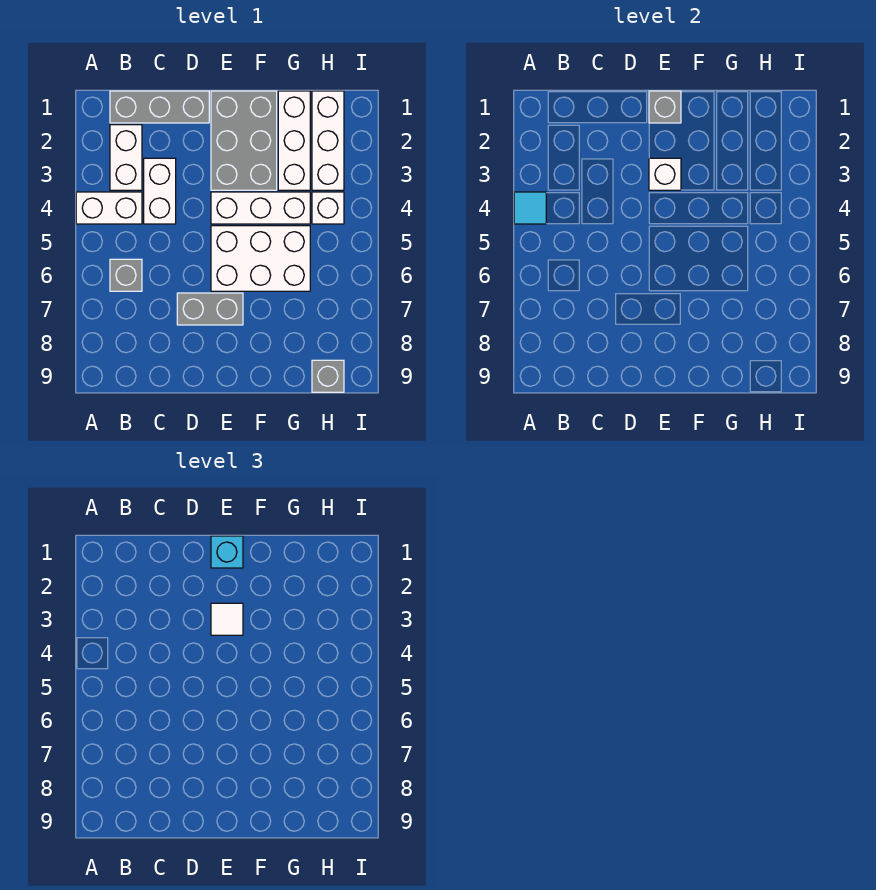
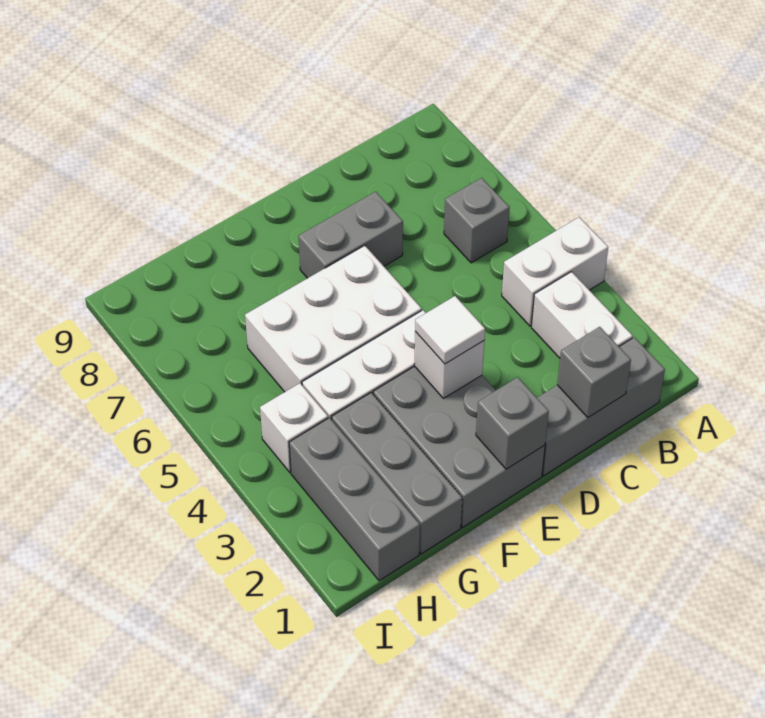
cyan 1x1 tile [514,192,546,224] -> none
white 1x2 brick [144,158,176,224] -> none
cyan 1x1 brick [211,536,243,568] -> none
white 1x3 brick [278,91,310,190] -> grey 1x3 brick [332,393,462,554]
white 1x3 brick [312,91,344,190] -> grey 1x3 brick [289,418,420,581]
grey 1x1 brick [312,360,344,392] -> grey 1x1 brick moved to [557,327,631,417]

